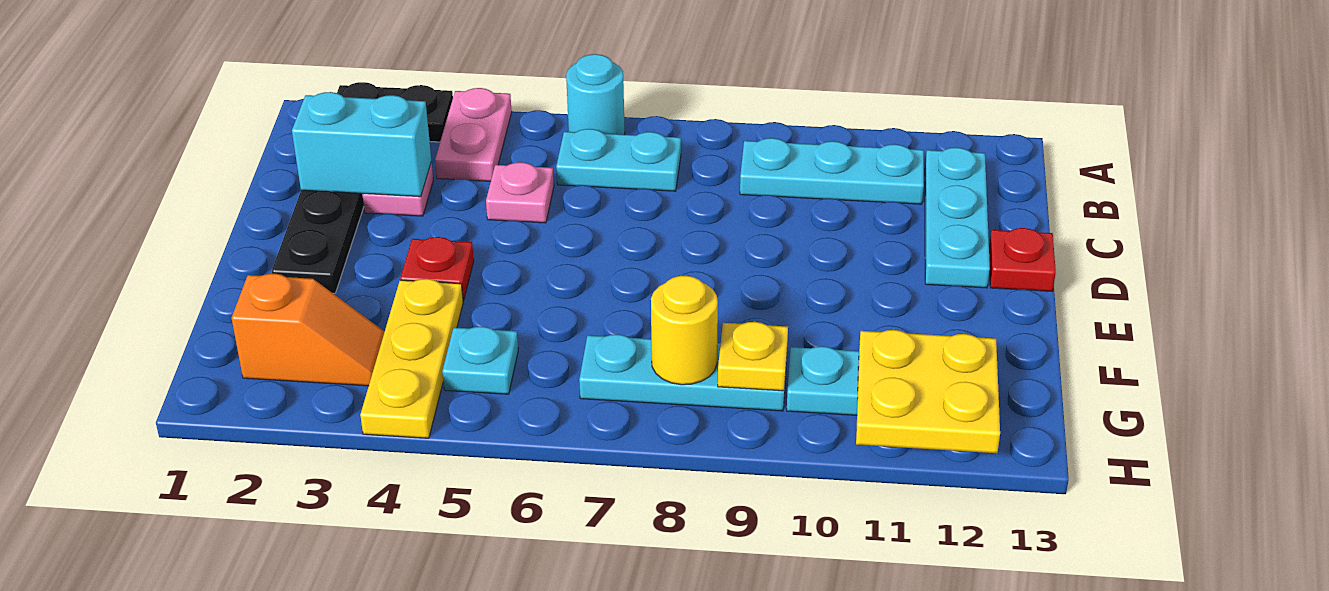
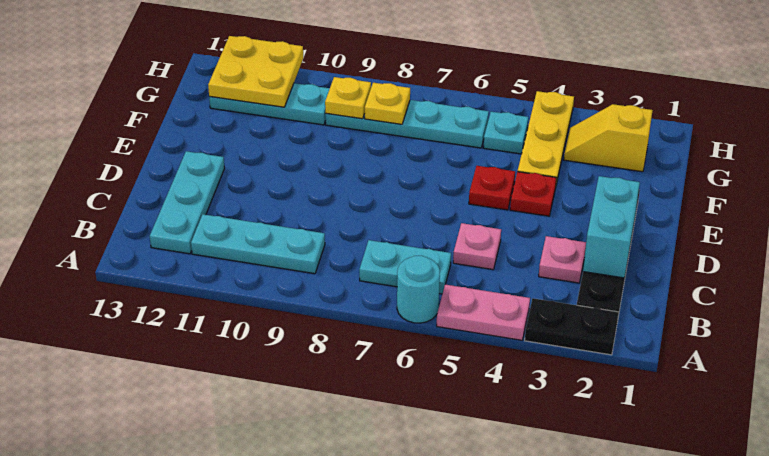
pink 1x2 plate [435,88,512,181] -> pink 1x2 plate turned to [437,284,530,340]
cyan 1x2 brick [292,92,431,197] -> cyan 1x2 brick turned to [583,176,640,278]
red 1x1 plate [989,228,1056,291] -> red 1x1 plate moved to [469,166,515,210]
orange 1x2 slope [232,273,385,386] -> yellow 1x2 slope [564,104,653,172]
cyan 1x3 plate [579,334,787,411] -> cyan 1x4 plate [325,100,489,148]
yellow 1x1 round brick [651,276,718,385] -> yellow 1x1 plate [365,83,410,124]

